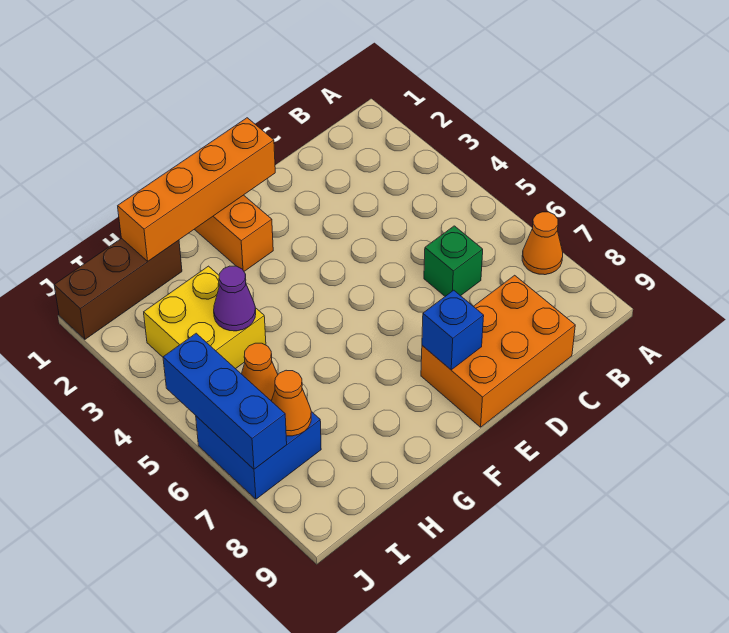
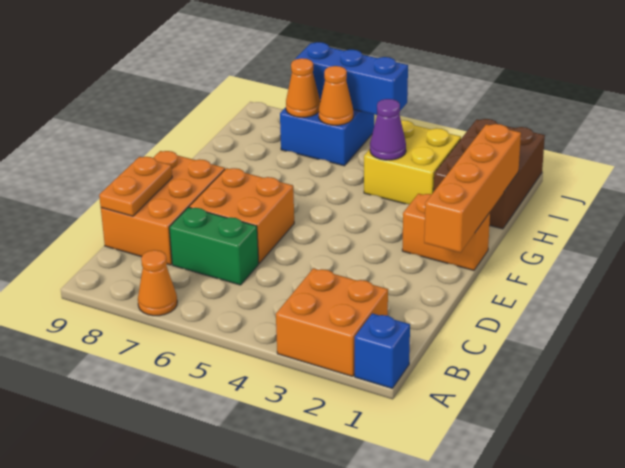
none -> orange 2x2 brick [276,268,388,376]
green 1x1 brick [424,226,483,296] -> green 1x2 brick [169,207,259,285]
none -> orange 1x2 plate [99,157,172,216]
none -> orange 2x2 brick [189,168,294,263]
blue 1x1 brick [422,290,484,370] -> blue 1x1 brick moved to [355,313,410,389]
brown 1x3 brick [54,238,182,339] -> brown 2x3 brick [434,119,545,229]

